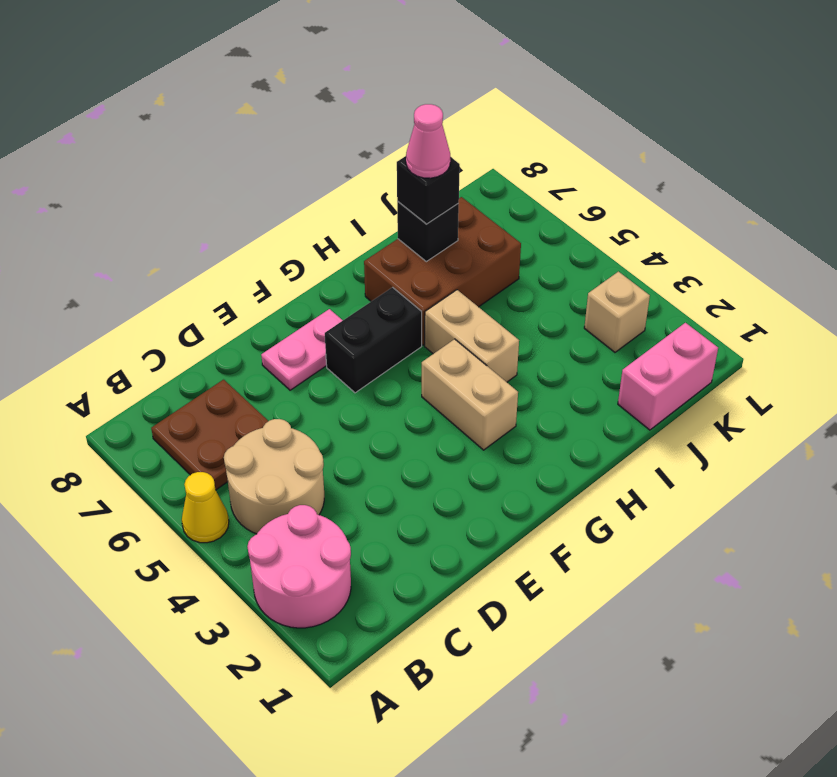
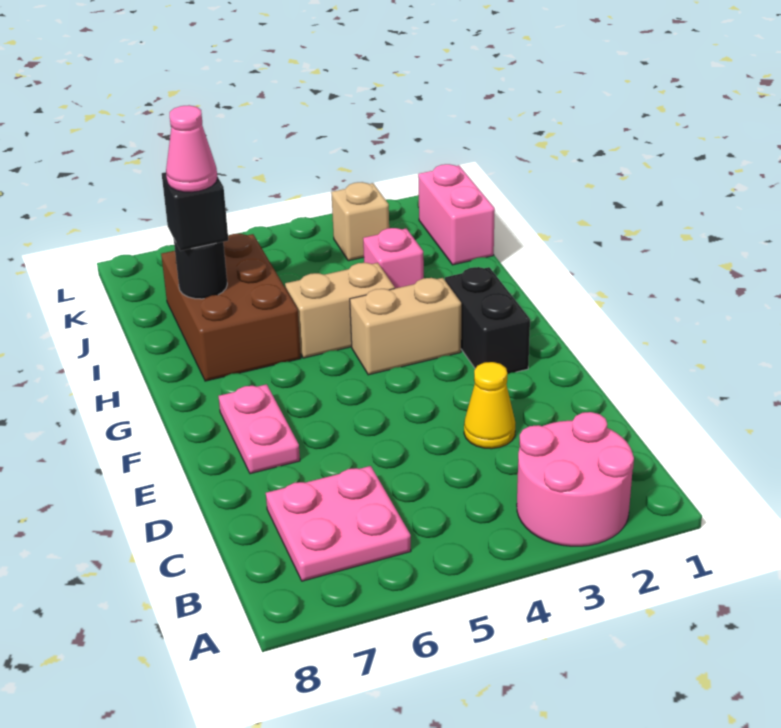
yellow 1x1 cone [182,472,229,543] -> yellow 1x1 cone moved to [464,362,515,449]
tan 2x2 round brick [224,419,324,534] -> none
brown 2x2 plate [151,380,268,490] -> pink 2x2 plate [266,466,411,581]
black 1x2 brick [325,287,422,393] -> black 1x2 brick moved to [445,267,530,374]
none -> pink 1x1 brick [363,228,424,288]
black 1x1 brick [397,201,459,262] -> black 1x1 round brick [174,240,227,299]

